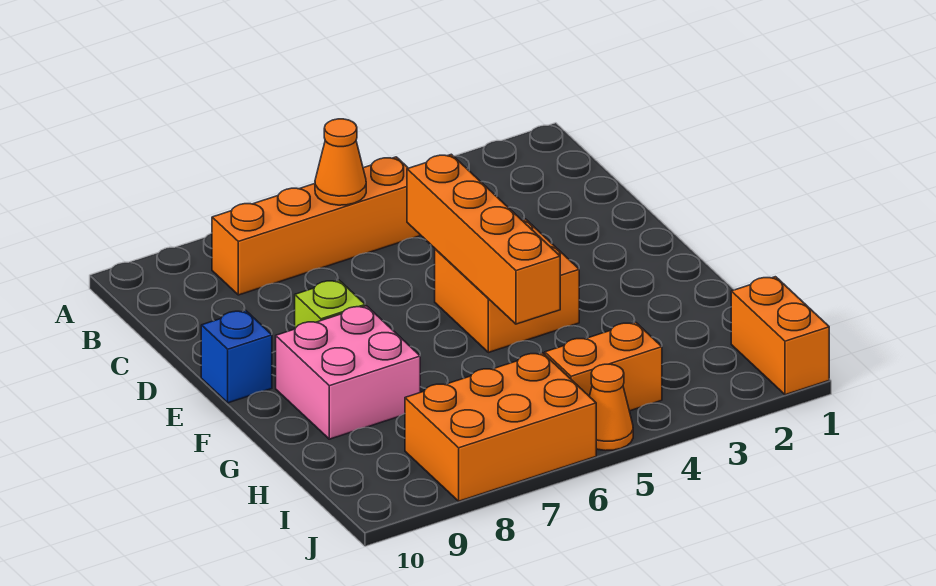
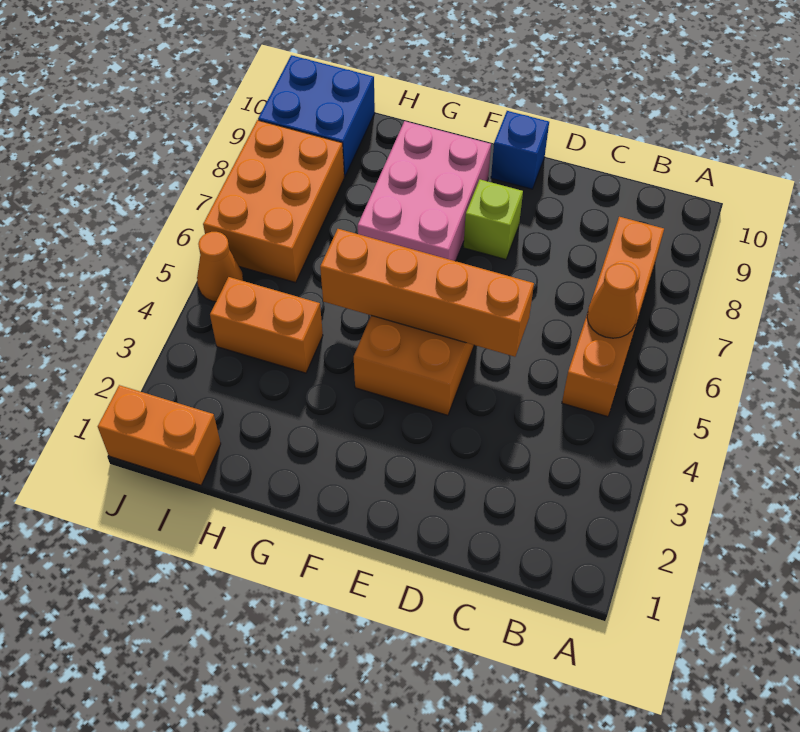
pink 2x2 brick [276,306,420,439] -> pink 2x3 brick [358,121,491,261]
orange 1x2 brick [545,322,662,411] -> orange 1x2 brick turned to [210,277,323,373]
none -> blue 2x2 brick [258,55,375,177]

